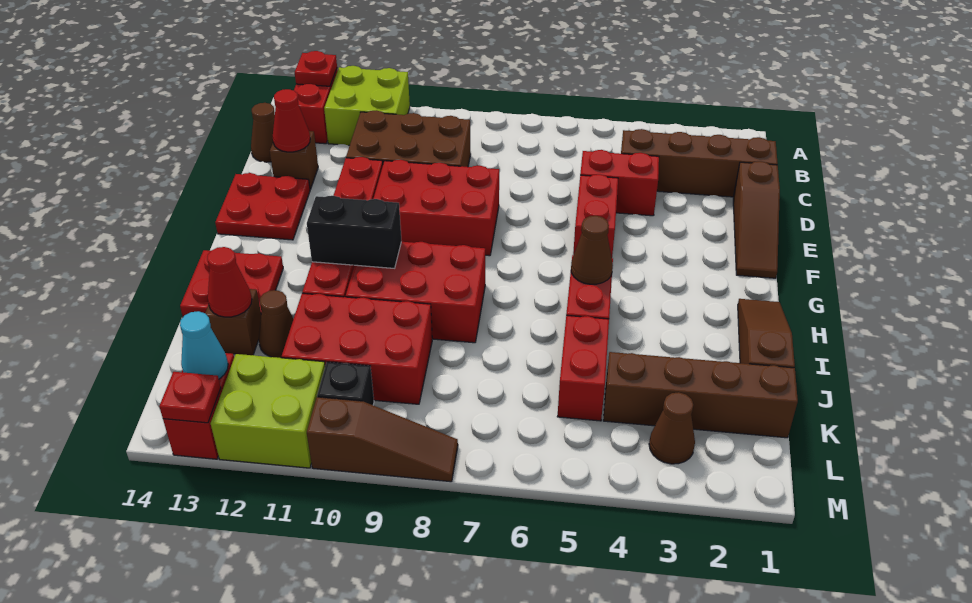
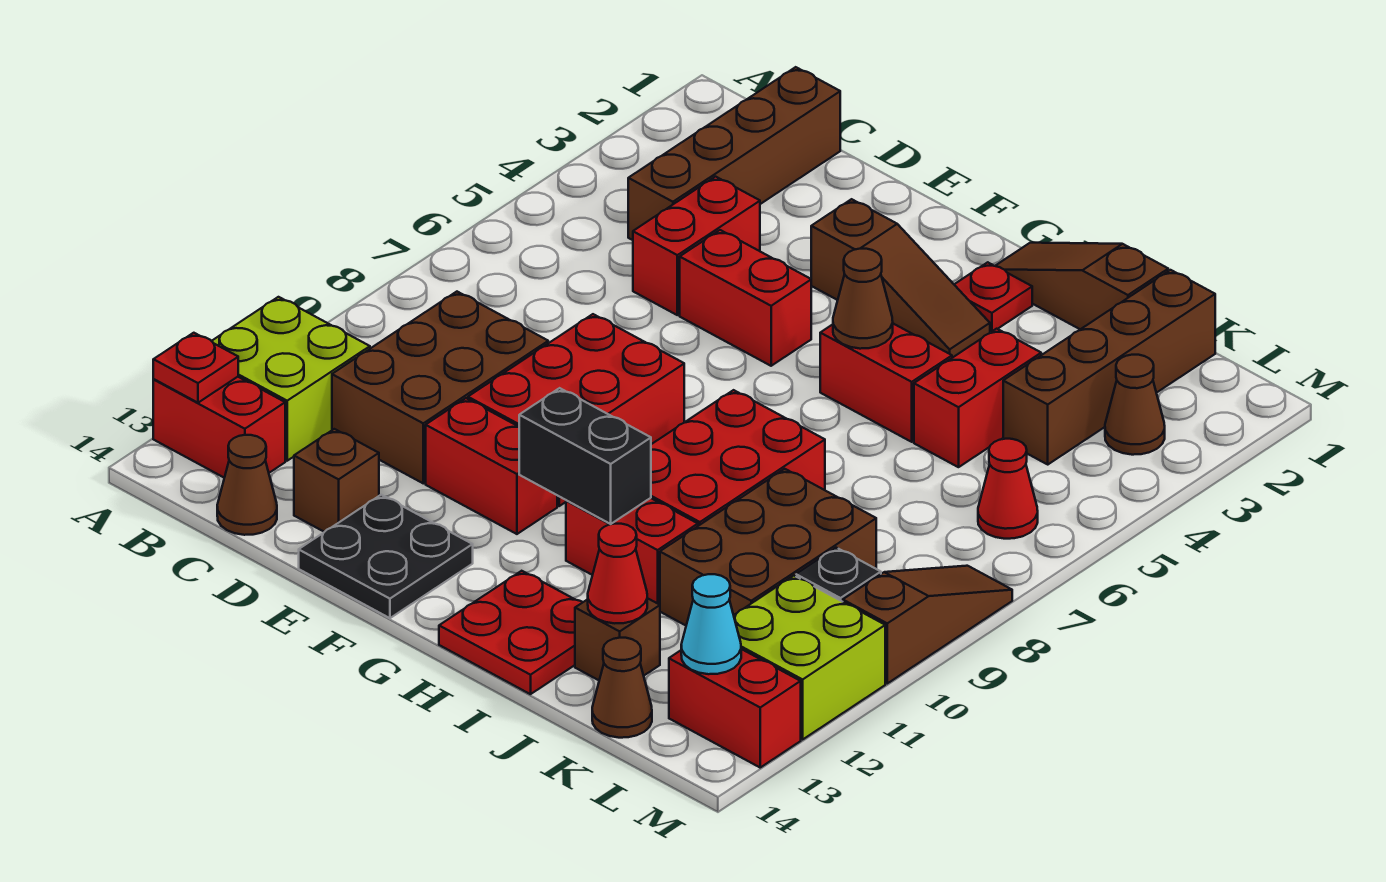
brown 1x3 slope [733,161,780,278] -> brown 1x3 slope moved to [811,199,990,358]
red 1x1 cone [273,89,310,152] -> red 1x1 cone moved to [978,439,1038,539]
red 2x2 plate [215,173,310,240] -> black 2x2 plate [299,495,473,618]
black 1x2 brick [307,196,402,268] -> black 1x2 brick turned to [519,388,651,524]
red 1x2 brick [557,315,609,421] -> red 1x2 brick turned to [914,329,1041,467]
red 2x3 brick [282,293,432,404] -> brown 2x3 brick [660,469,876,625]
brown 1x1 cone [259,290,293,358] -> brown 1x1 cone moved to [592,638,652,738]
red 1x1 plate [159,372,221,423] -> red 1x1 plate moved to [954,262,1032,332]

